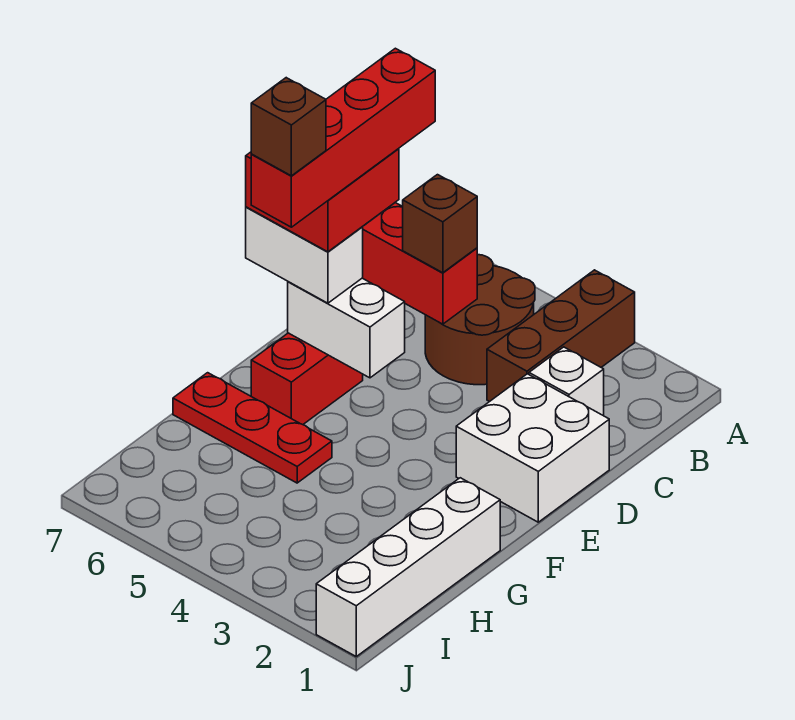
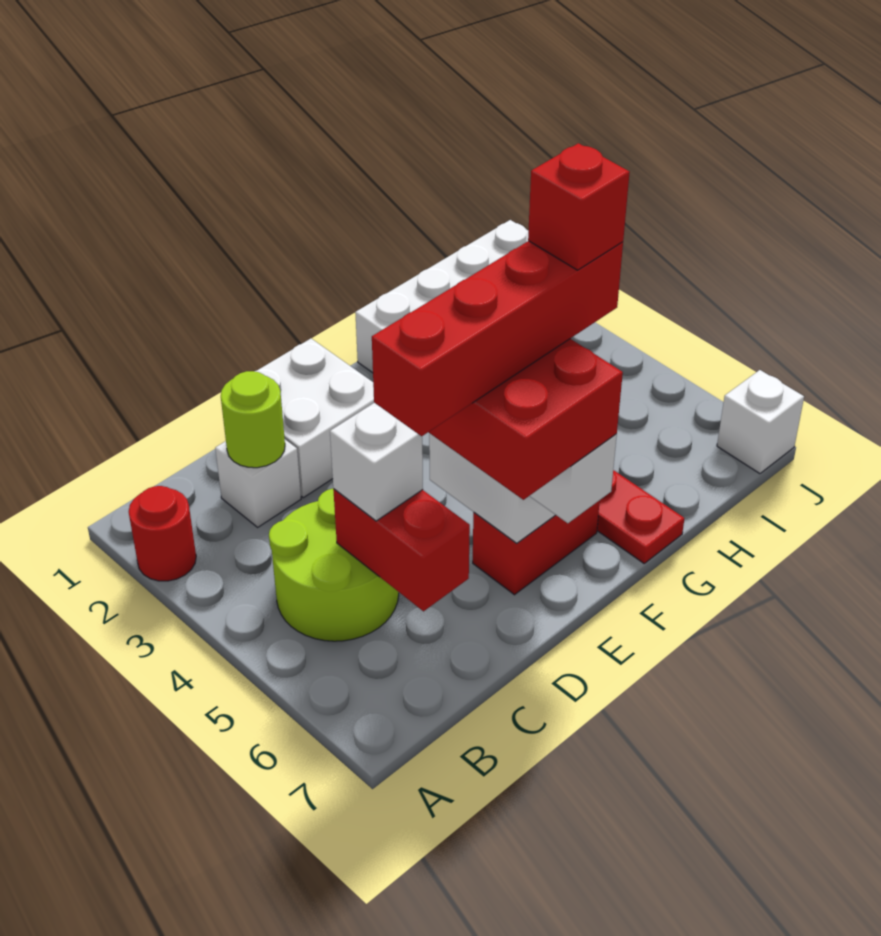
none -> red 1x1 round brick [129,486,196,581]
brown 1x3 brick [487,270,635,402] -> none
brown 2x2 round brick [425,255,535,385] -> lime 2x2 round brick [269,488,399,641]
none -> lime 1x1 round brick [221,371,285,468]
brown 1x1 brick [403,175,477,273] -> white 1x1 brick [330,403,423,521]
brown 1x1 brick [251,78,326,176] -> red 1x1 brick [528,143,630,270]
none -> white 1x1 brick [717,370,804,474]

